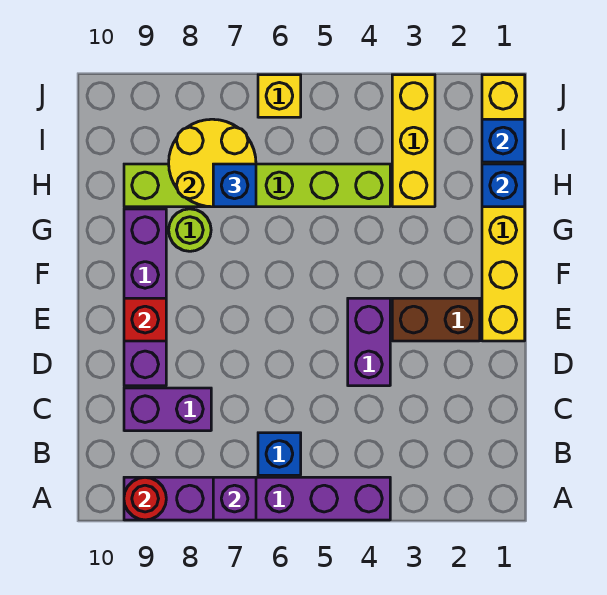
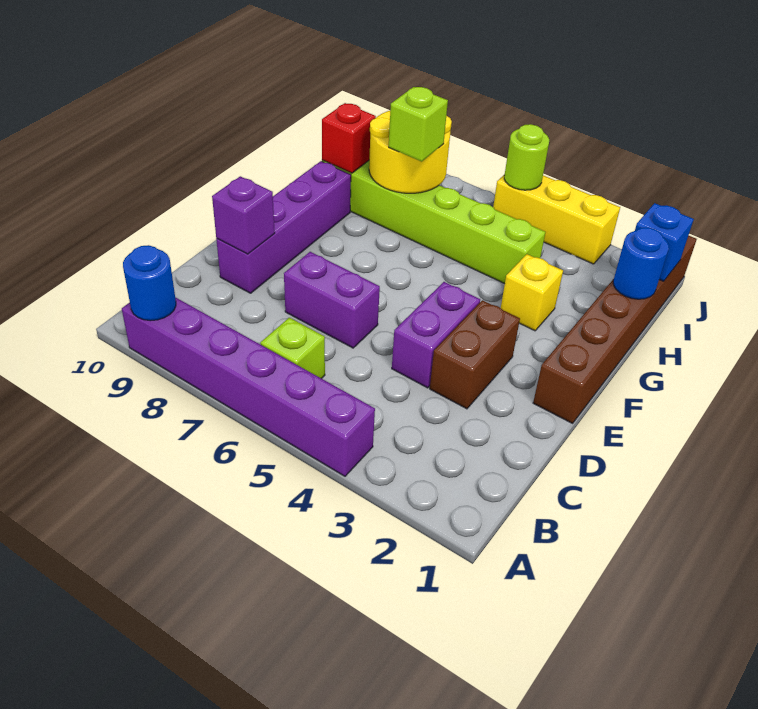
purple 1x1 brick [213,477,256,520] -> purple 1x1 brick moved to [212,176,275,254]
red 1x1 round brick [124,477,166,520] -> blue 1x1 round brick [123,245,176,321]
blue 1x1 brick [258,433,301,475] -> lime 1x1 brick [260,318,325,379]
purple 1x2 brick [124,388,211,431] -> purple 1x2 brick moved to [284,252,380,348]
yellow 1x6 brick [482,75,525,341] -> brown 1x6 brick [533,236,697,423]
brown 1x2 brick [392,298,480,341] -> brown 1x2 brick turned to [430,300,520,409]
red 1x1 brick [124,298,166,341] -> red 1x1 brick moved to [322,103,376,173]
lime 1x1 round brick [169,209,211,251] -> lime 1x1 round brick moved to [504,124,549,190]
blue 1x1 brick [482,164,525,207] -> blue 1x1 round brick [613,228,669,299]
yellow 1x3 brick [392,75,435,207] -> yellow 1x3 brick turned to [493,174,620,264]
blue 1x1 brick [213,164,256,207] -> lime 1x1 brick [389,87,448,162]
yellow 1x1 brick [258,75,301,117] -> yellow 1x1 brick moved to [501,254,563,331]

